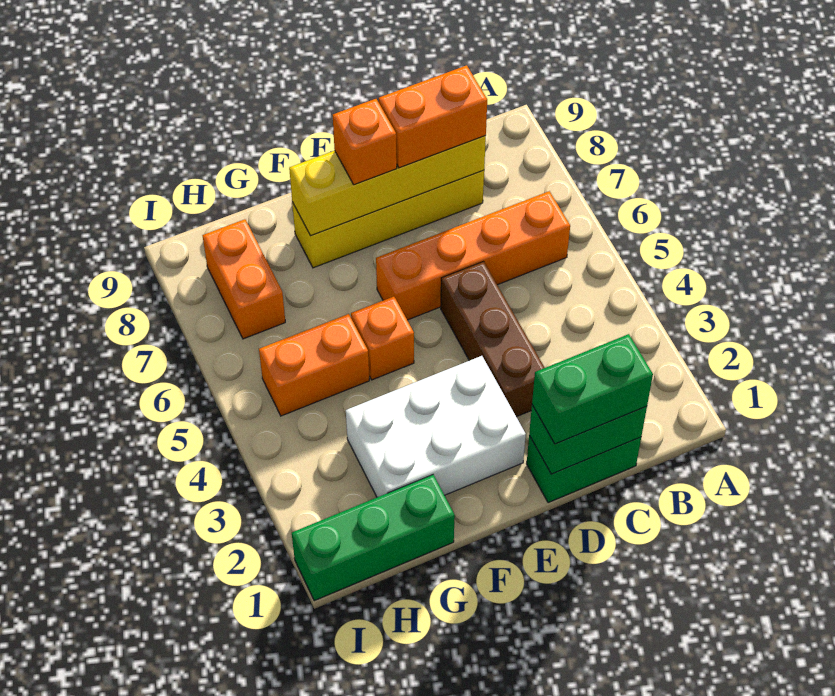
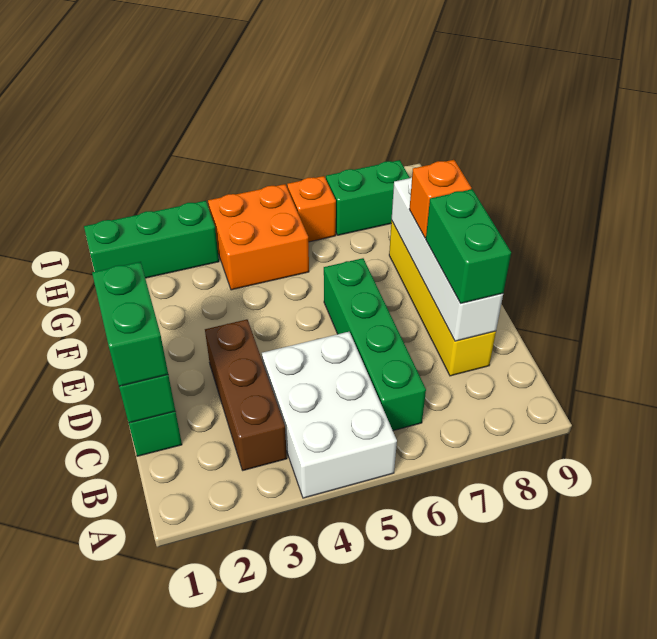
orange 1x4 brick [376,191,570,320] -> green 1x4 brick [324,258,426,431]
yellow 1x4 brick [289,136,486,236] -> white 1x4 brick [392,177,503,341]
orange 1x2 brick [379,65,487,168] -> green 1x2 brick [426,189,511,303]
brown 1x3 brick [441,262,545,417] -> brown 1x3 brick turned to [205,319,287,470]
white 2x3 brick [346,356,526,497] -> white 2x3 brick moved to [262,332,397,498]
orange 1x1 brick [351,296,414,380] -> orange 1x1 brick moved to [287,176,336,242]
green 1x3 brick [292,475,455,601] -> green 1x3 brick turned to [84,201,219,278]
orange 1x2 brick [259,314,369,416] -> orange 2x2 brick [208,184,309,290]
orange 1x2 brick [202,219,285,339] -> green 1x2 brick [326,160,410,235]

